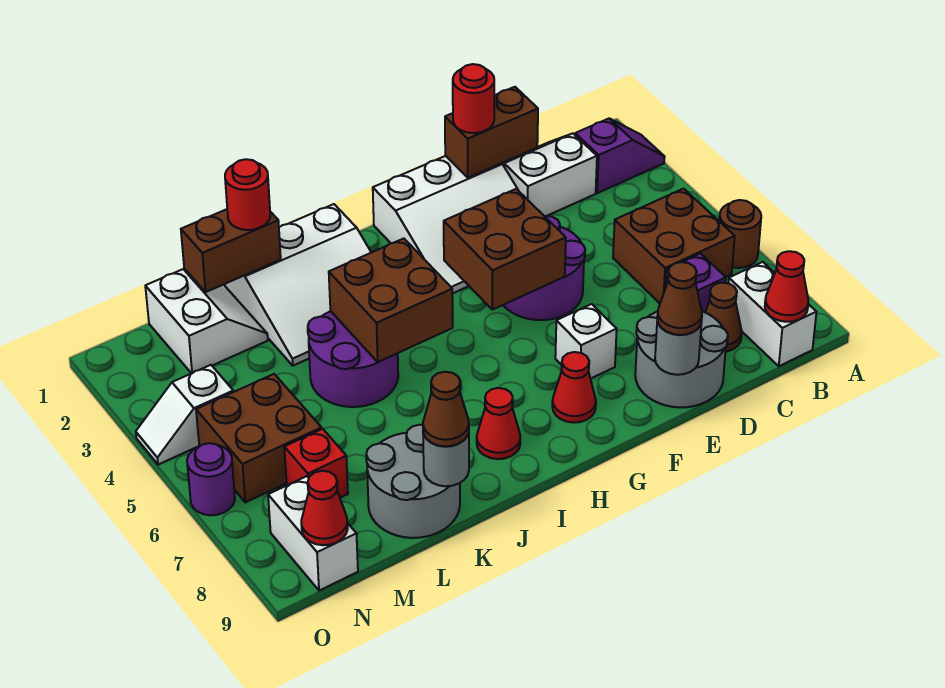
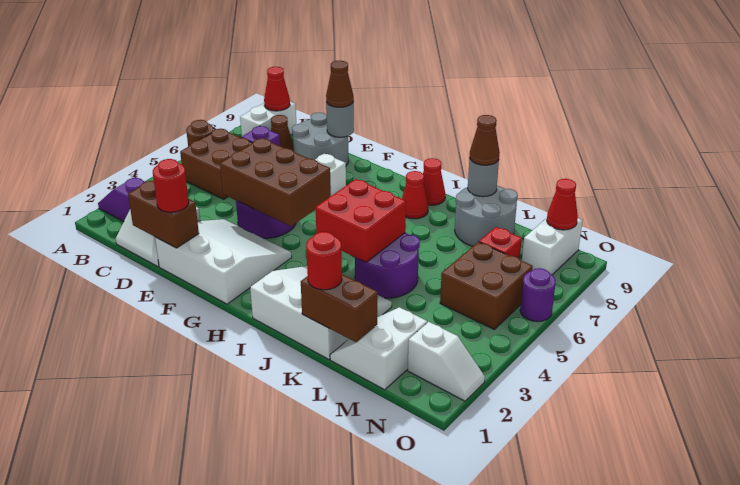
brown 2x2 brick [444,189,566,310] -> brown 2x3 brick [220,138,331,226]
red 1x1 cone [552,352,596,423] -> red 1x1 cone moved to [423,158,445,205]
brown 2x2 brick [329,238,453,362] -> red 2x2 brick [316,179,406,262]
white 1x2 slope [136,365,233,465] -> white 1x2 slope moved to [408,322,485,401]

